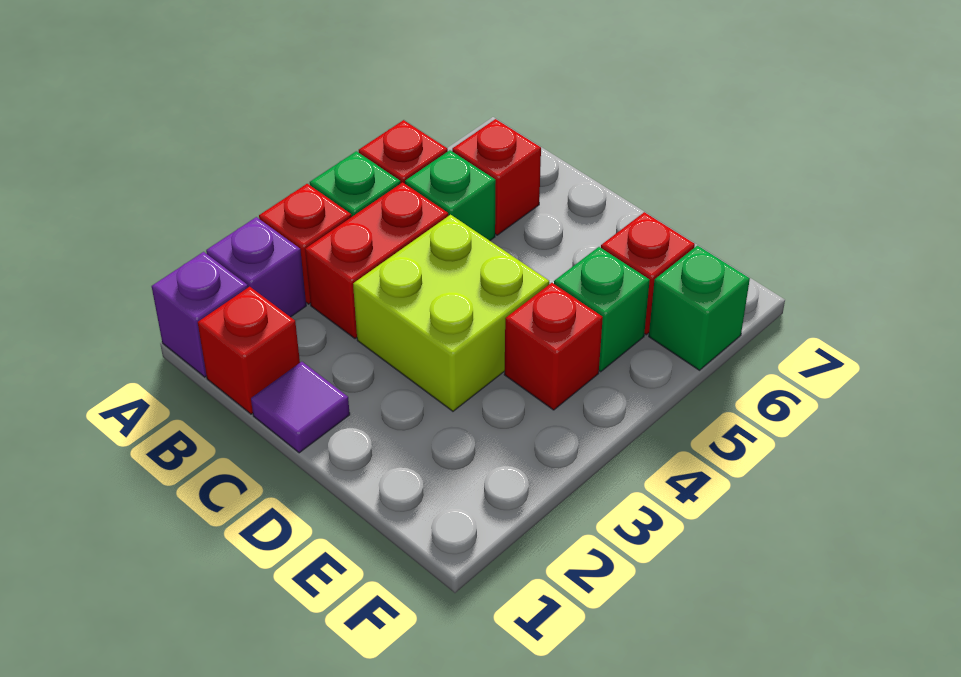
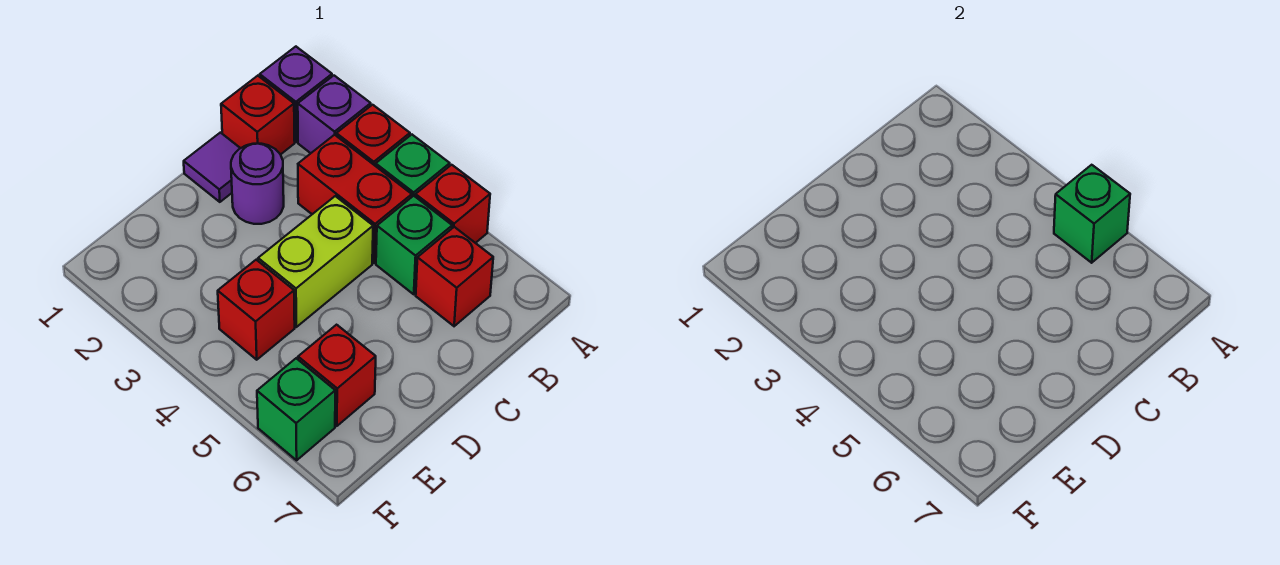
none -> purple 1x1 round brick [231,144,284,224]
lime 2x2 brick [353,215,549,411] -> lime 1x2 brick [258,196,373,327]
green 1x1 brick [554,247,650,372] -> green 1x1 brick moved to [1054,165,1130,263]

